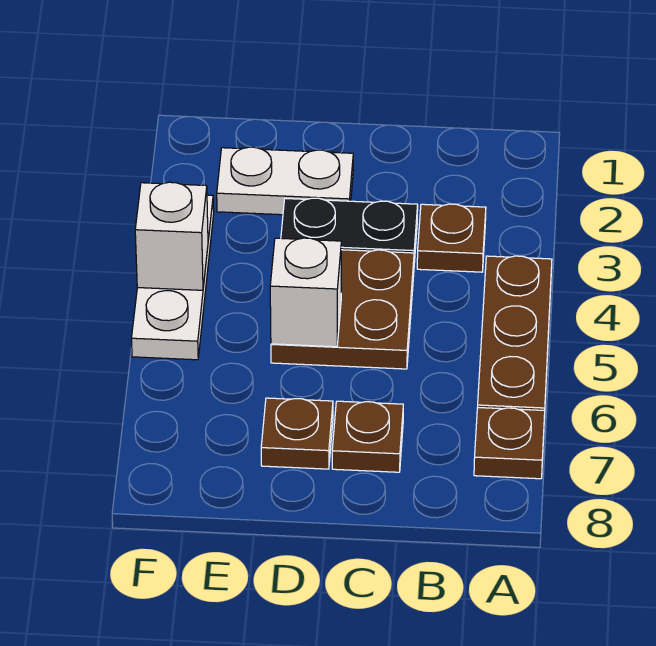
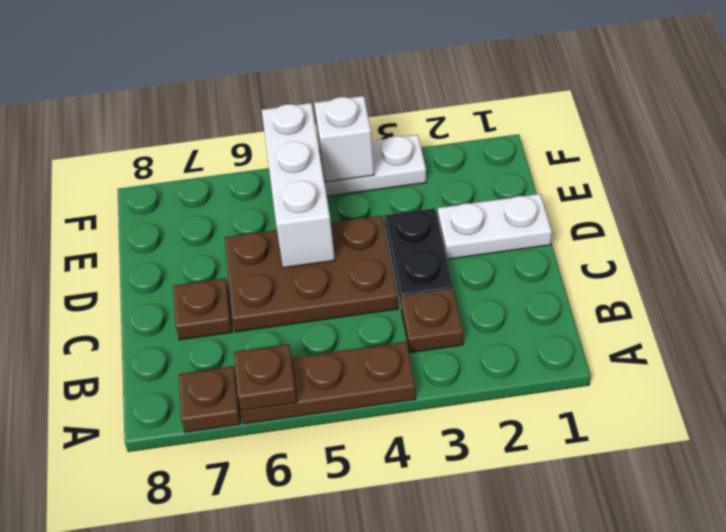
brown 2x2 plate [271,250,414,369] -> brown 2x3 plate [225,216,398,332]
white 1x2 plate [217,147,353,215] -> white 1x2 plate turned to [438,194,552,259]
white 1x1 brick [270,238,341,347] -> white 1x3 brick [262,103,335,268]
brown 1x1 plate [261,398,333,469] -> brown 1x1 plate moved to [234,344,297,411]

